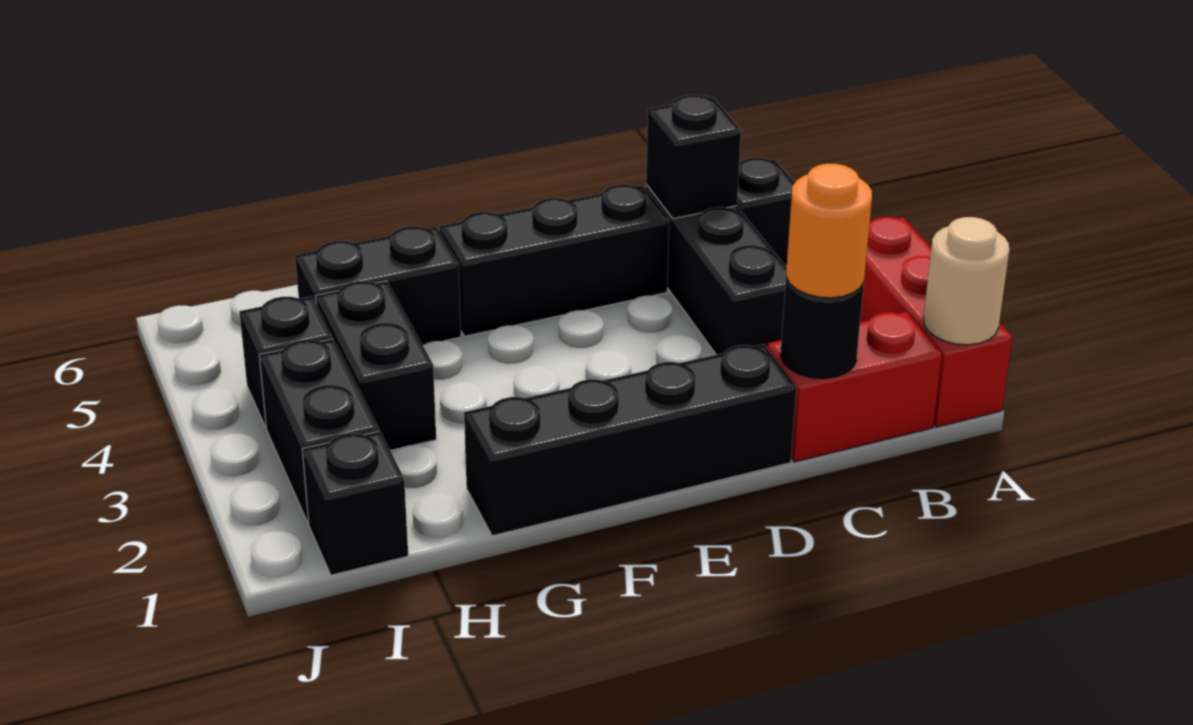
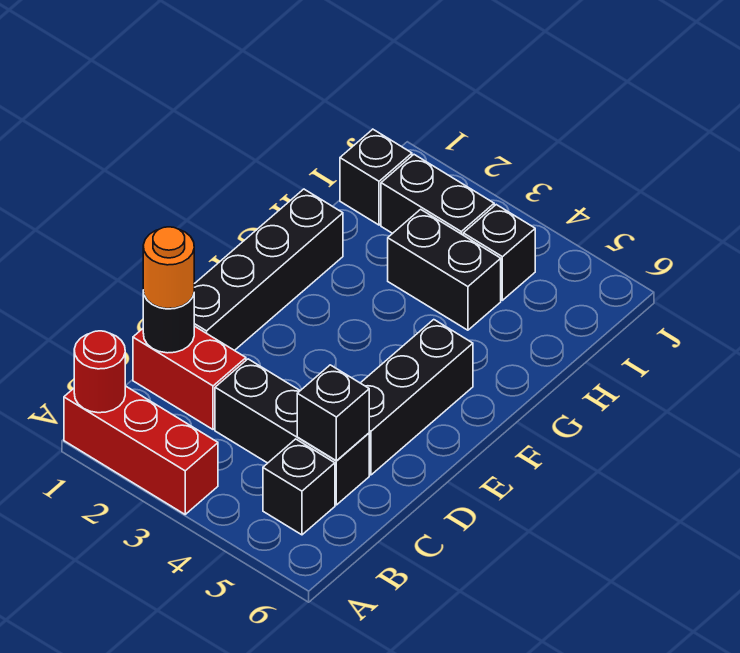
tan 1x1 round brick [923,217,1009,345] -> red 1x1 round brick [74,331,125,413]
red 1x2 brick [767,312,942,462] -> red 1x2 brick turned to [133,326,246,430]
black 1x2 brick [295,226,461,345] -> none

